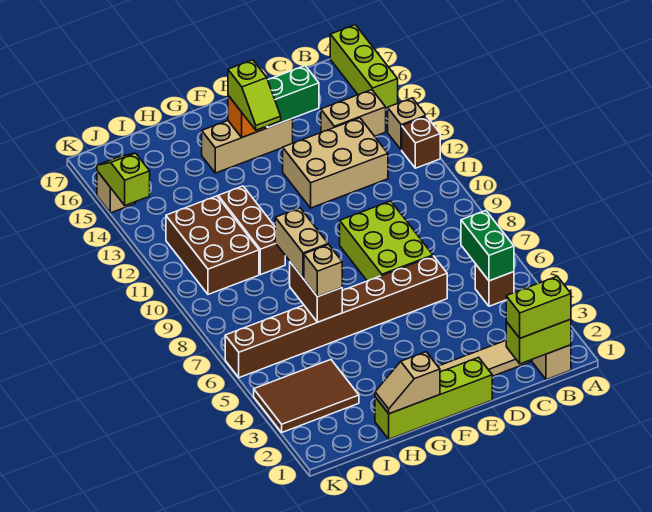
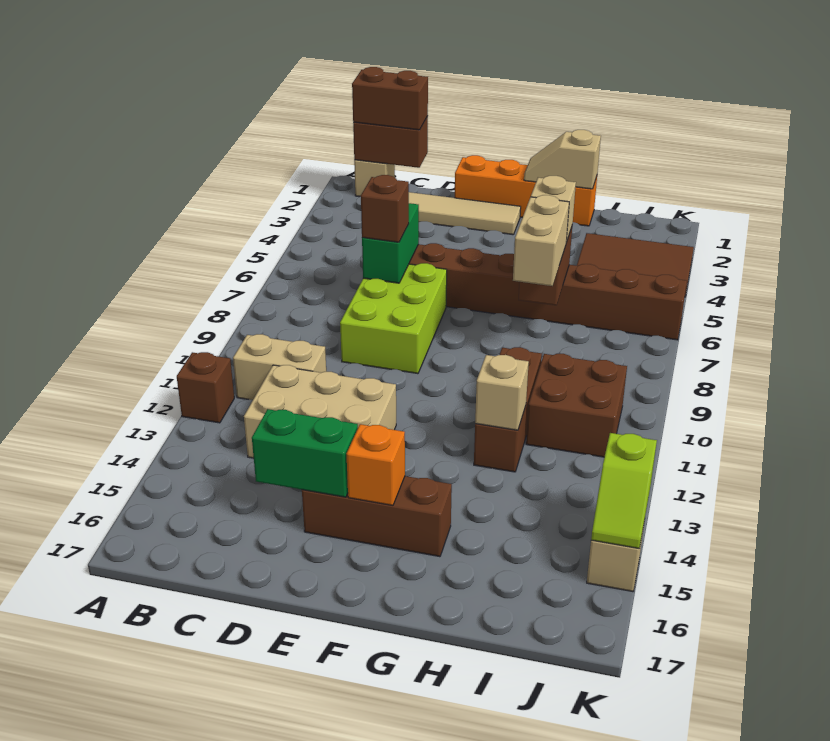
tan 1x1 brick [388,98,426,150] -> tan 1x1 brick moved to [475,355,529,430]
lime 1x3 brick [330,25,398,108] -> none
lime 1x2 brick [506,319,571,364] -> brown 1x2 brick [353,116,428,168]
lime 1x2 brick [506,276,571,338] -> brown 1x2 brick [352,67,428,130]
brown 1x1 brick [475,264,514,306] -> brown 1x1 brick moved to [361,175,409,242]
green 1x2 brick [461,211,514,281] -> green 1x2 brick moved to [362,203,419,283]
tan 1x2 brick [321,90,386,136] -> tan 1x2 brick moved to [233,334,326,400]
lime 1x4 brick [375,357,492,439] -> orange 1x4 brick [455,155,597,226]
tan 1x3 brick [202,119,293,173] -> brown 1x3 brick [302,476,452,557]
lime 1x2 slope [228,60,281,130] -> none
tan 1x2 slope [375,352,440,414] -> tan 1x2 slope turned to [524,130,601,189]
brown 2x3 brick [166,196,259,294] -> brown 2x2 brick [526,353,627,457]

